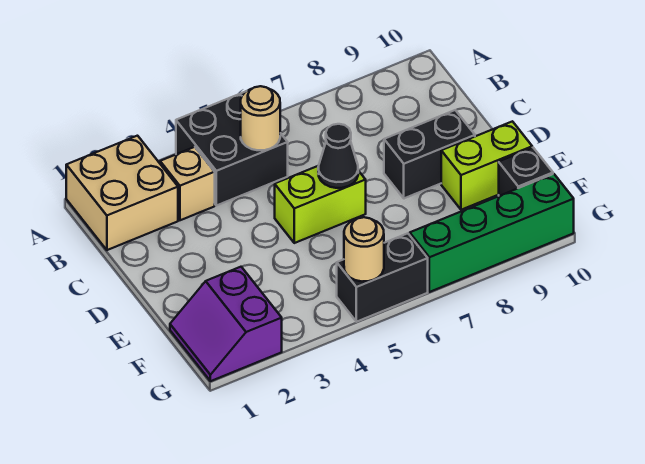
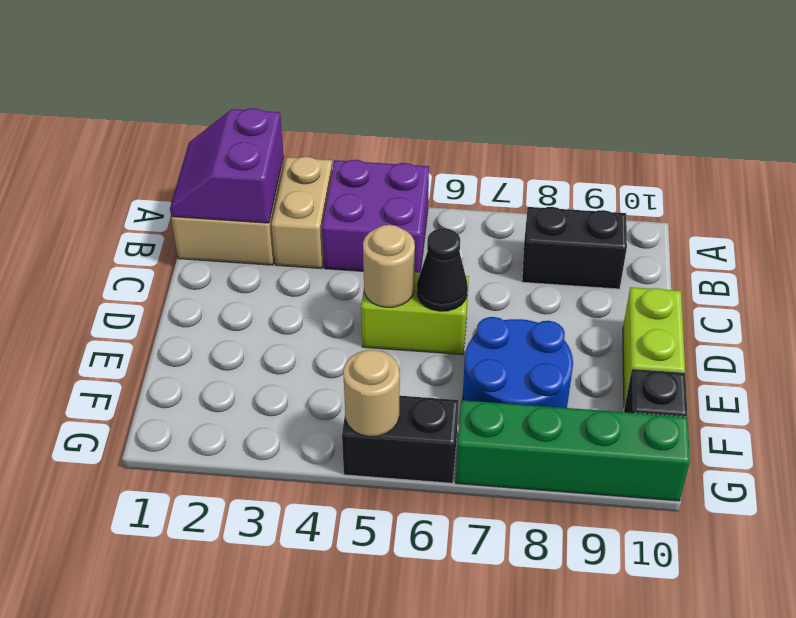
black 2x2 brick [176,92,288,206] -> purple 2x2 brick [322,160,429,273]
tan 1x1 brick [160,147,215,220] -> tan 1x2 brick [272,157,332,269]
tan 1x1 round brick [241,86,280,150] -> tan 1x1 round brick moved to [363,225,415,307]
black 1x2 brick [384,110,475,198] -> black 1x2 brick moved to [522,207,627,289]
none -> blue 2x2 round brick [463,317,573,408]
lime 1x2 brick [441,121,532,210] -> lime 1x2 brick turned to [623,287,685,407]
purple 2x2 slope [170,267,282,381] -> purple 2x2 slope moved to [170,108,284,223]

